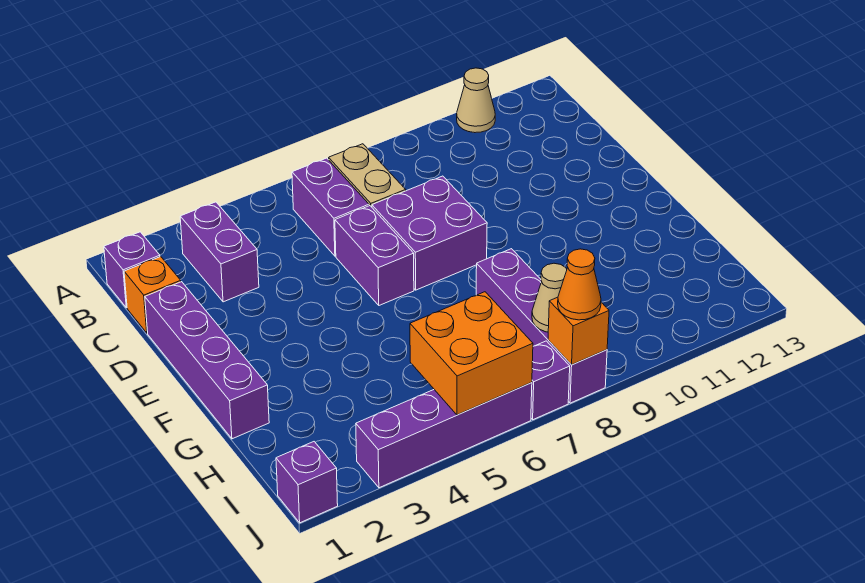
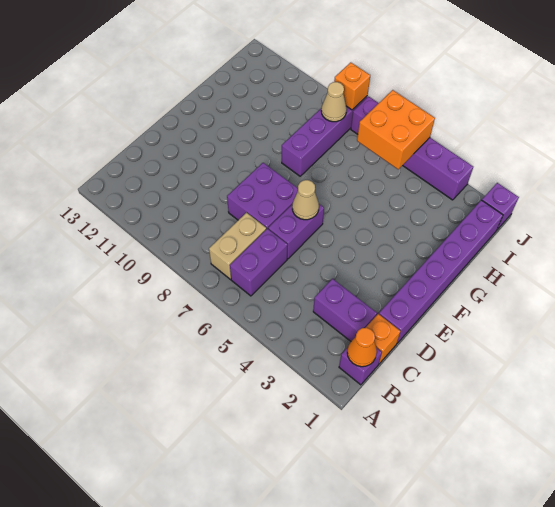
tan 1x1 cone [457,68,495,133] -> tan 1x1 cone moved to [292,180,319,220]
purple 1x2 brick [180,202,259,302] -> purple 1x2 brick turned to [313,279,377,341]
purple 1x4 brick [145,282,269,439] -> purple 1x6 brick [379,200,503,343]
orange 1x1 cone [558,249,601,320] -> orange 1x1 cone moved to [347,328,377,367]

